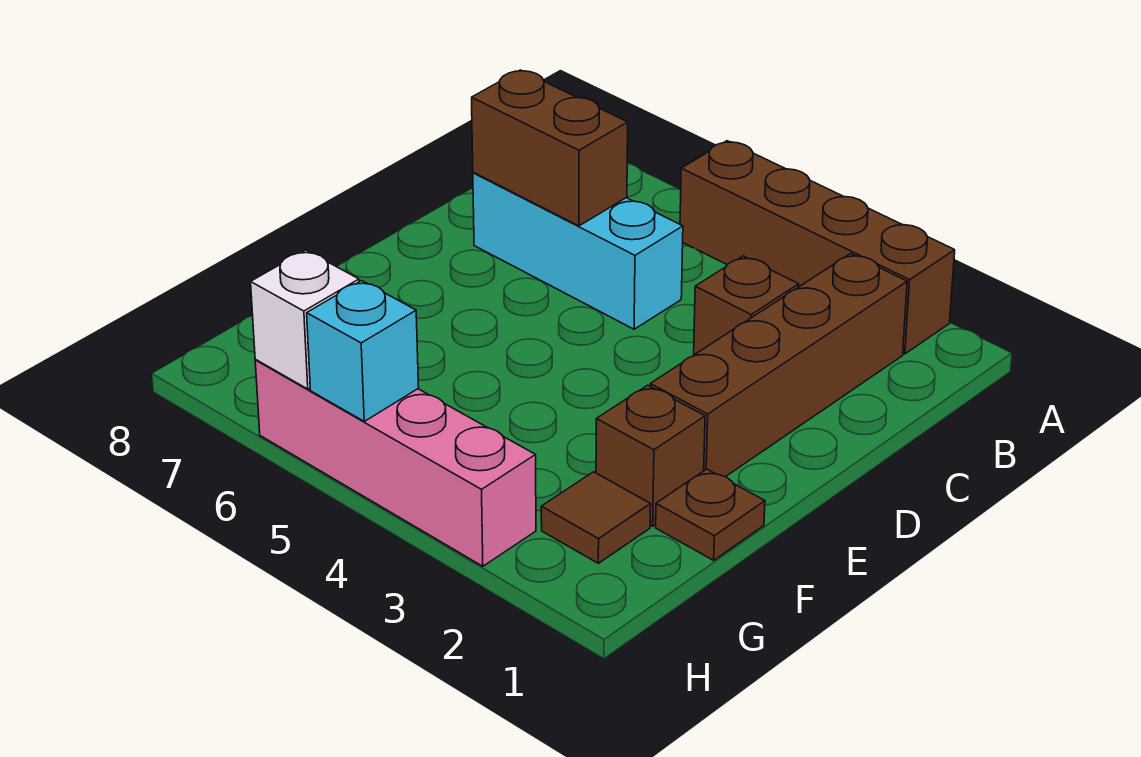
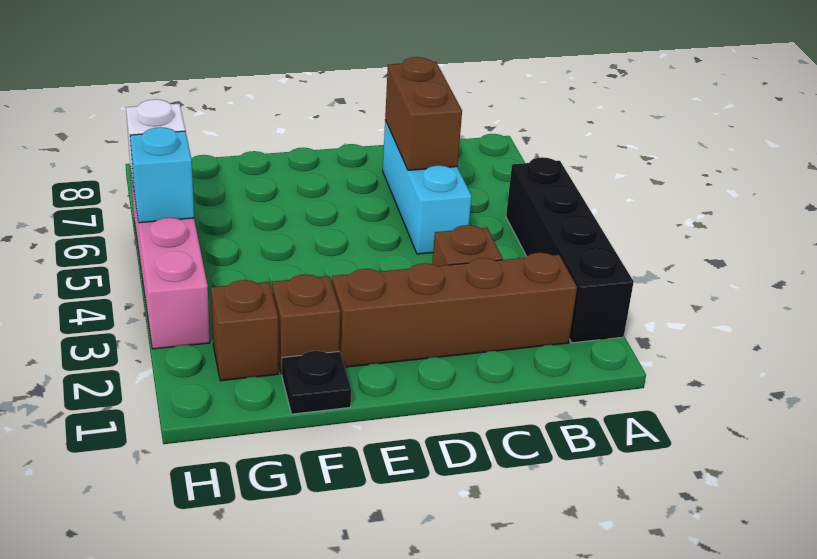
brown 1x4 brick [680,141,955,354] -> black 1x4 brick [506,157,634,343]
brown 1x1 plate [656,469,765,560] -> black 1x1 plate [282,351,351,414]
brown 1x1 tile [541,472,651,563] -> brown 1x1 brick [211,280,278,381]

